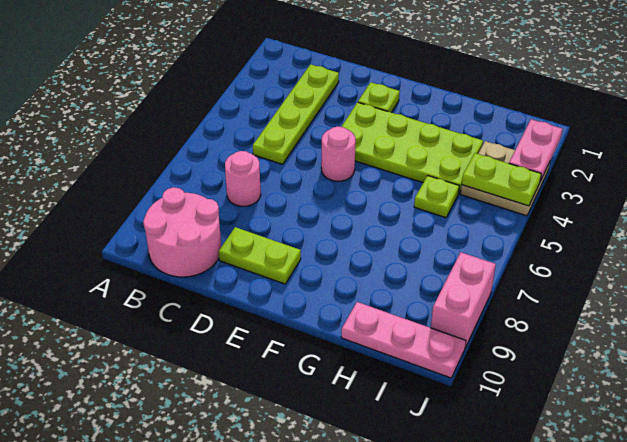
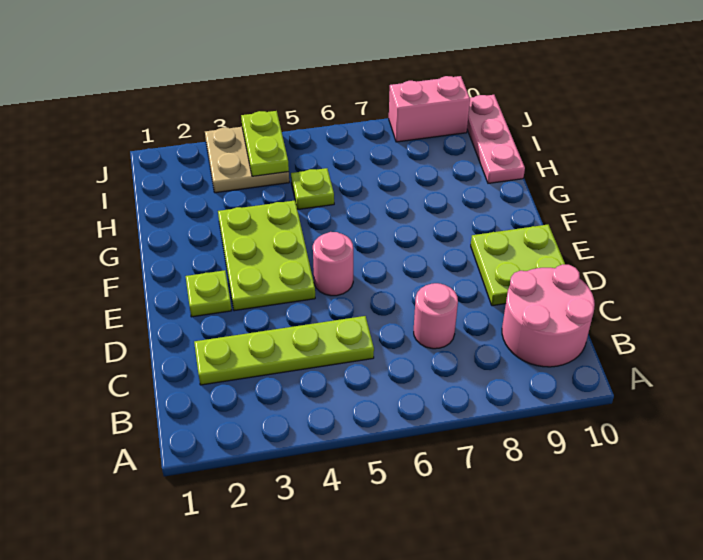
lime 1x2 plate [219,227,301,284] -> lime 2x2 plate [471,225,565,306]
lime 2x4 plate [341,102,483,194] -> lime 2x3 plate [218,200,315,311]
pink 1x2 plate [509,119,562,181] -> none

